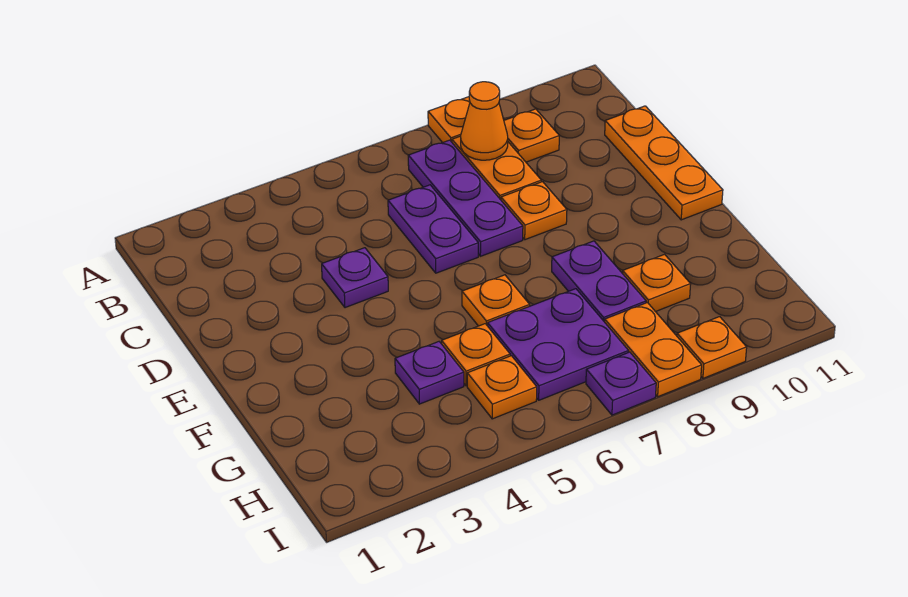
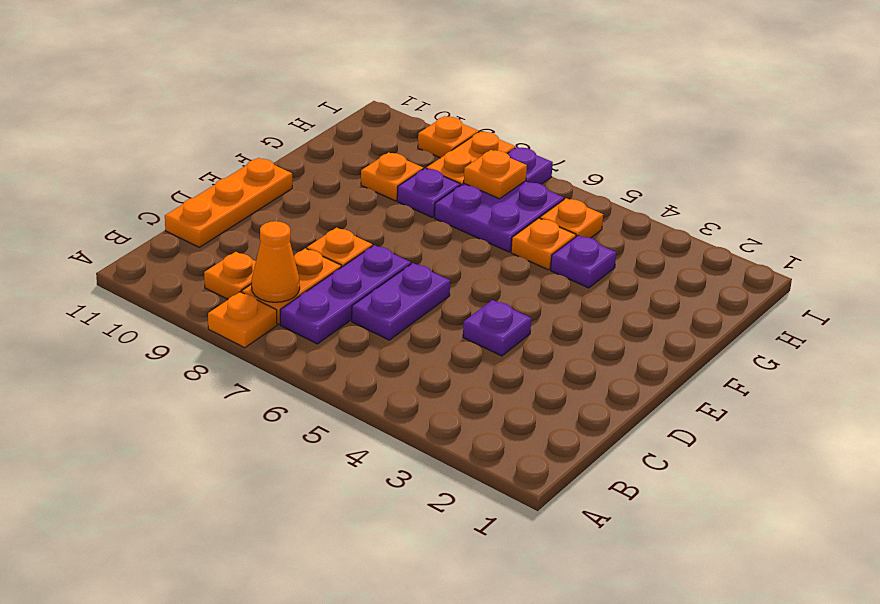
orange 1x1 plate [462,275,530,326] -> orange 1x1 plate moved to [464,150,527,199]
purple 1x2 plate [552,241,646,322] -> purple 1x1 plate [397,168,460,218]

